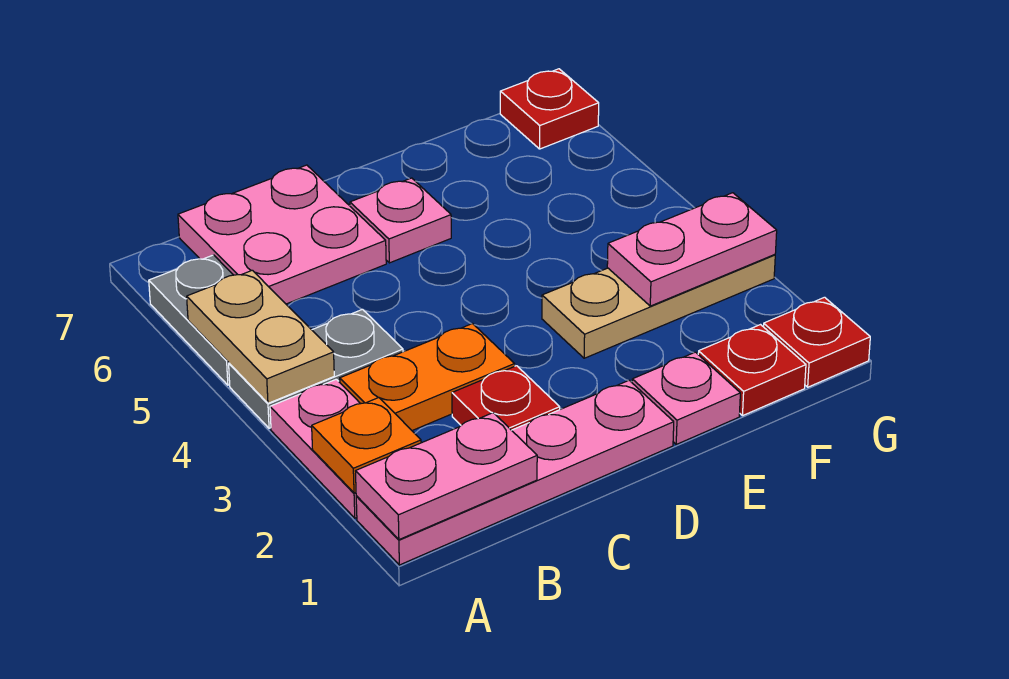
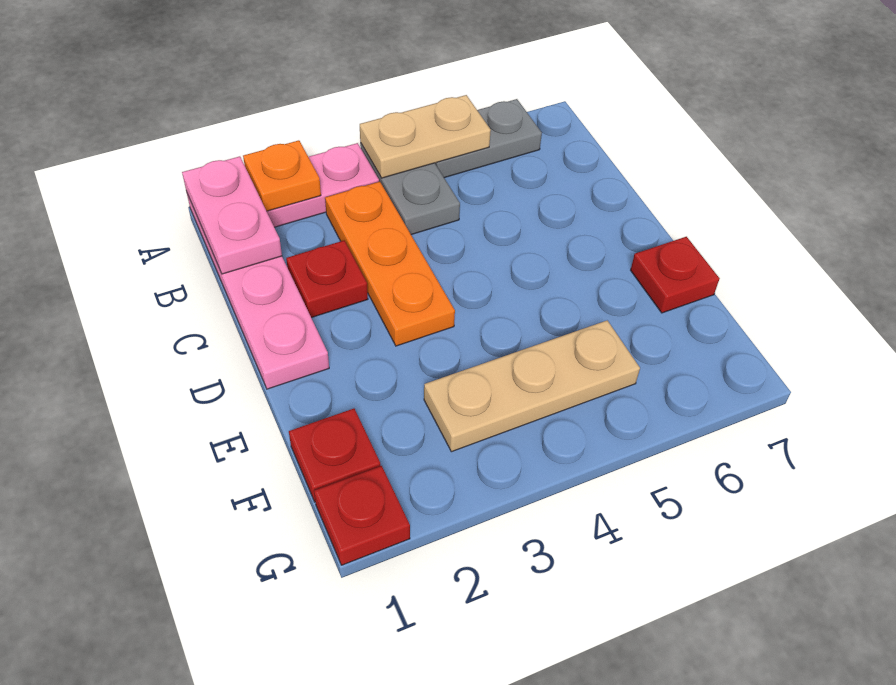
orange 1x2 plate [340,324,515,431] -> orange 1x3 plate [325,182,455,346]
pink 2x2 plate [178,165,386,304] -> none
pink 1x1 plate [350,178,451,263] -> none
pink 1x1 plate [632,352,740,444] -> none
tan 1x3 plate [542,255,775,358] -> tan 1x3 plate turned to [424,320,640,452]
pink 1x2 plate [607,193,777,306] -> none
red 1x1 plate [500,69,599,149] -> red 1x1 plate moved to [631,237,720,313]

